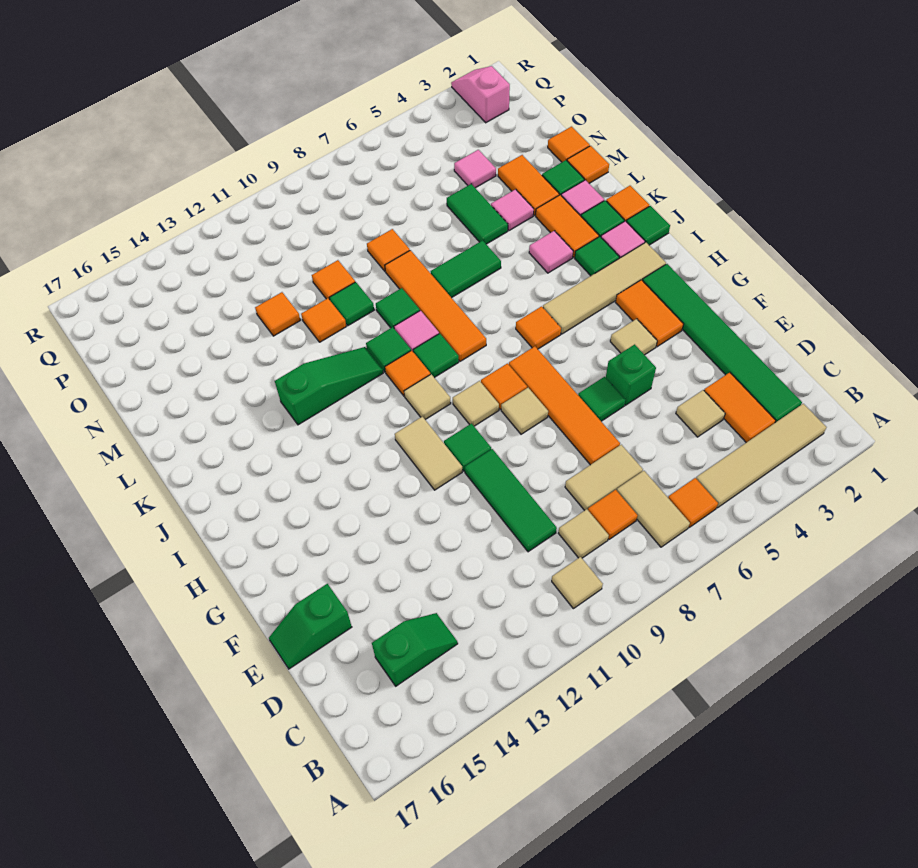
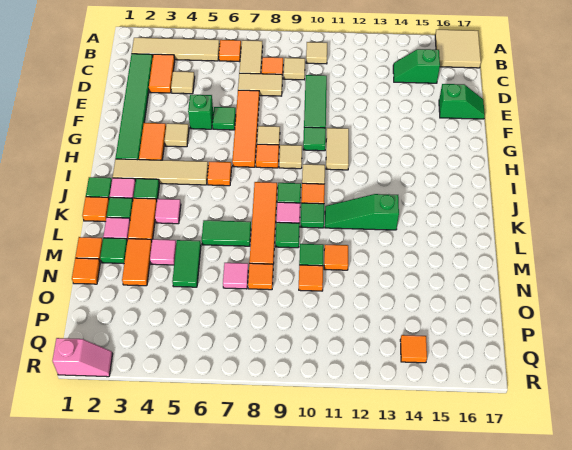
none -> tan 2x2 tile [435,30,481,68]
orange 1x1 tile [255,292,300,336] -> orange 1x1 tile moved to [400,335,427,363]
pink 1x1 tile [454,150,496,188] -> pink 1x1 tile moved to [223,263,248,289]
pink 1x2 slope [451,66,510,123] -> pink 1x2 slope turned to [52,338,112,377]

